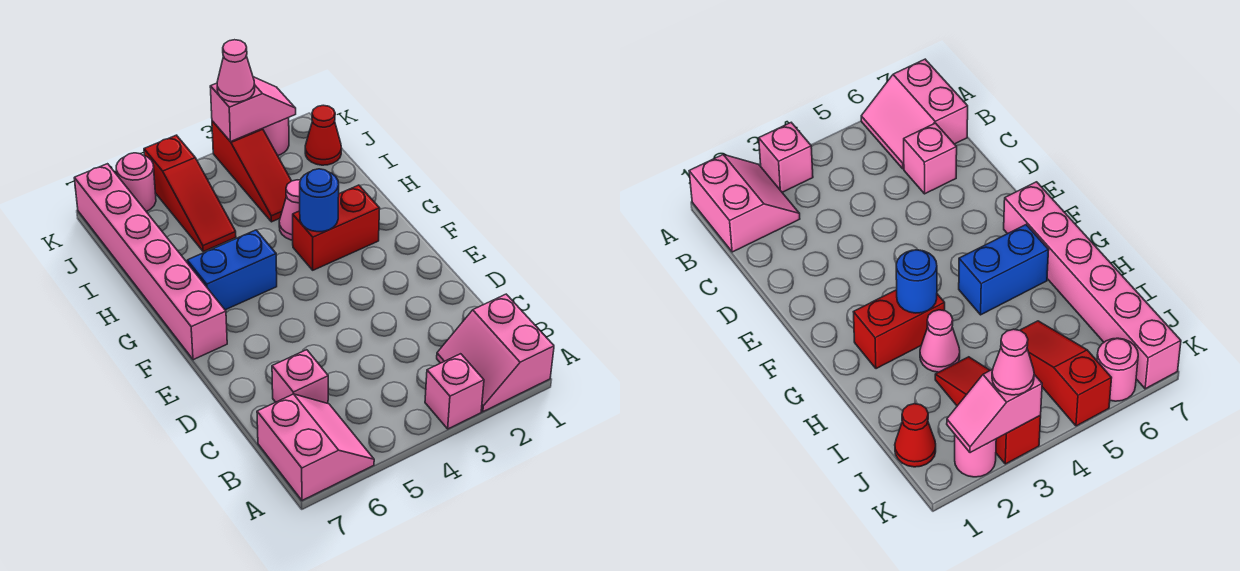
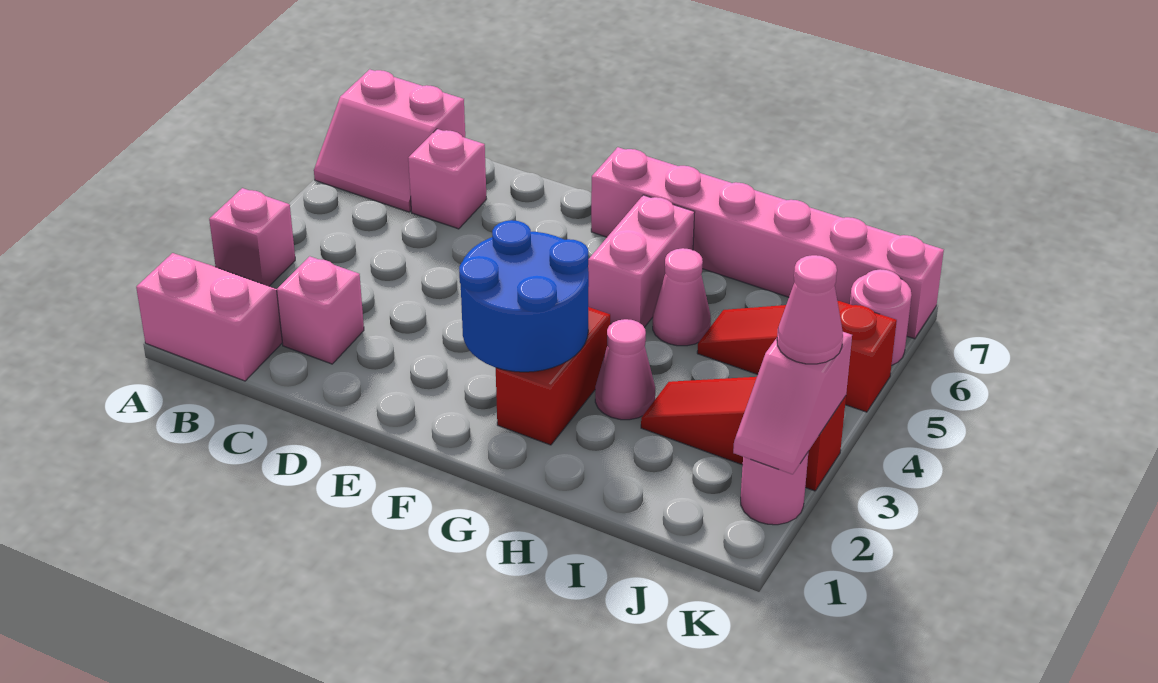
none -> pink 1x1 brick [277,256,364,364]
blue 1x1 round brick [300,169,339,232] -> blue 2x2 round brick [459,220,589,372]
blue 1x2 brick [187,230,277,310] -> pink 1x2 brick [588,195,695,327]
none -> pink 1x1 cone [653,248,711,346]
red 1x1 cone [305,105,341,165] -> none

